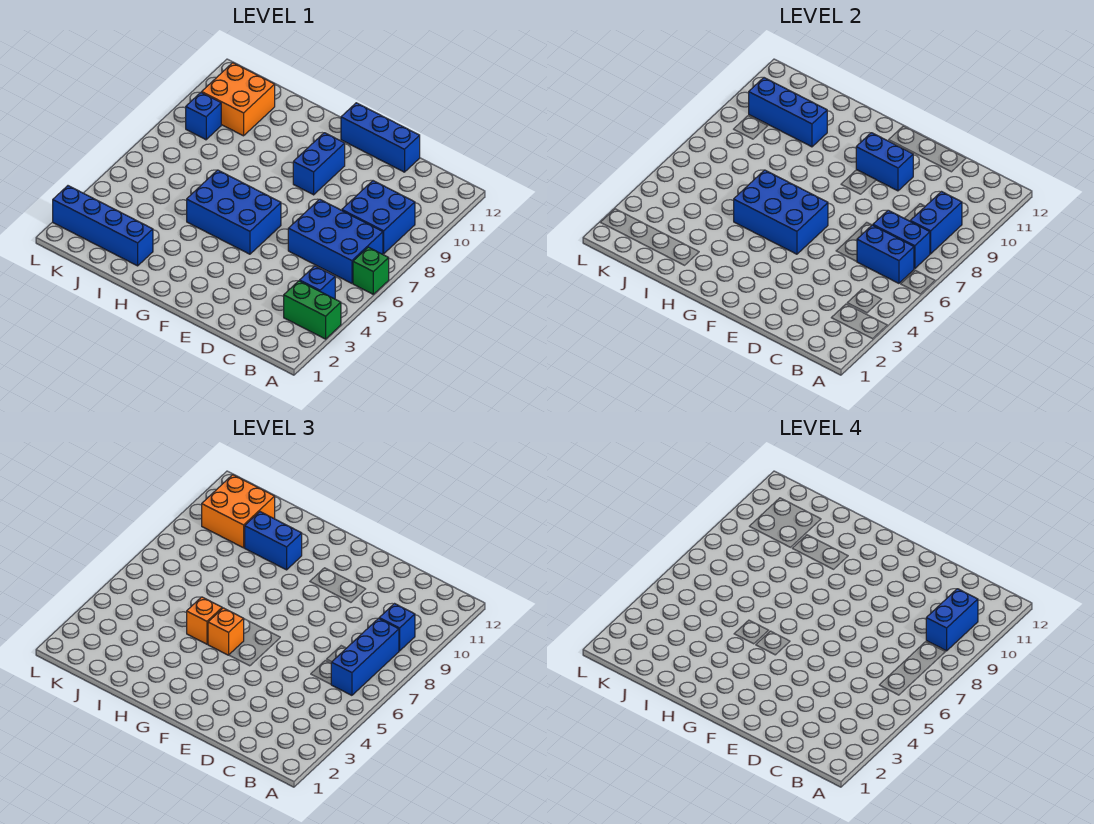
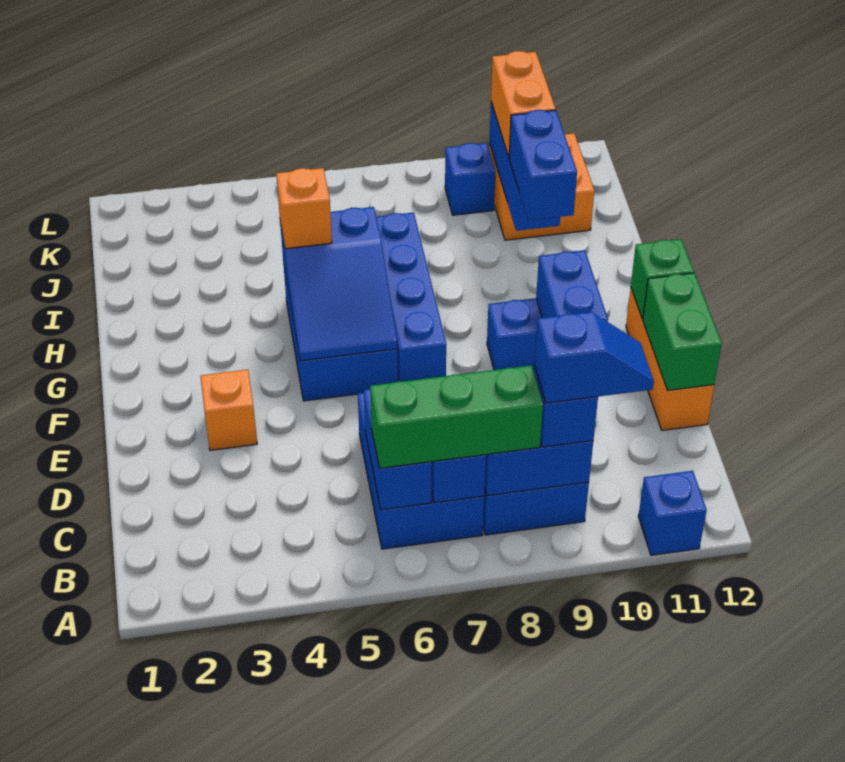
green 1x2 brick [284,281,341,339] -> green 1x2 brick moved to [643,273,722,390]
green 1x1 brick [353,247,389,294] -> green 1x1 brick moved to [631,239,694,319]
blue 1x1 brick [300,266,335,299] -> blue 1x1 brick moved to [638,471,707,555]
blue 1x3 brick [331,618,399,695] -> green 1x3 brick [370,365,543,468]
blue 1x2 brick [926,589,978,651] -> blue 1x2 slope [535,312,654,403]
blue 1x3 brick [341,103,420,172] -> orange 1x3 brick [626,288,714,430]
blue 2x3 brick [734,170,828,254] -> blue 2x3 slope [280,207,397,361]
orange 1x1 brick [208,608,244,655] -> orange 1x1 brick moved to [200,370,257,450]
blue 1x4 brick [53,186,153,266] -> blue 1x4 brick moved to [376,212,446,382]
orange 2x2 brick [202,475,275,548] -> orange 1x2 brick [491,51,556,157]

